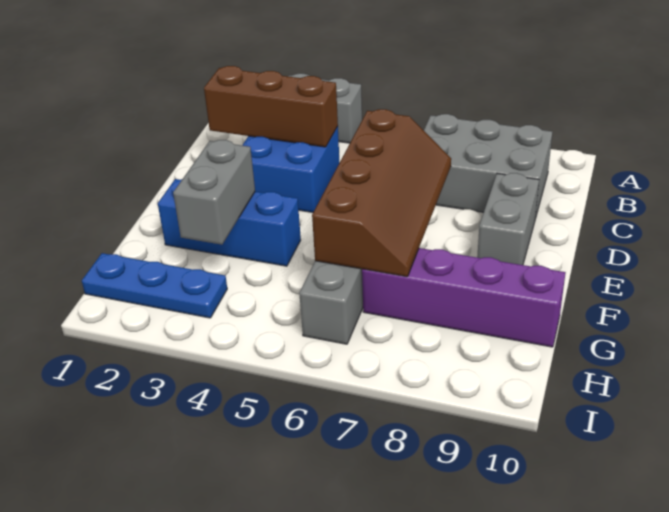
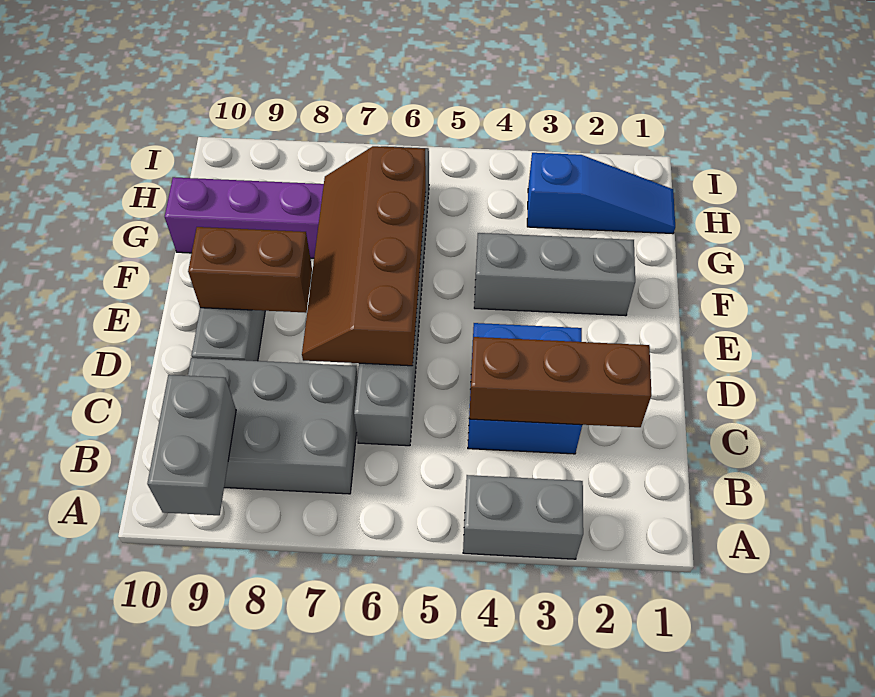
none -> brown 1x2 brick [188,227,312,313]
blue 1x3 brick [158,179,301,266] -> grey 1x3 brick [474,233,635,316]
grey 1x2 brick [173,140,255,245] -> grey 1x2 brick moved to [147,375,236,515]
blue 1x3 plate [82,253,227,318] -> blue 1x3 slope [527,153,675,234]

